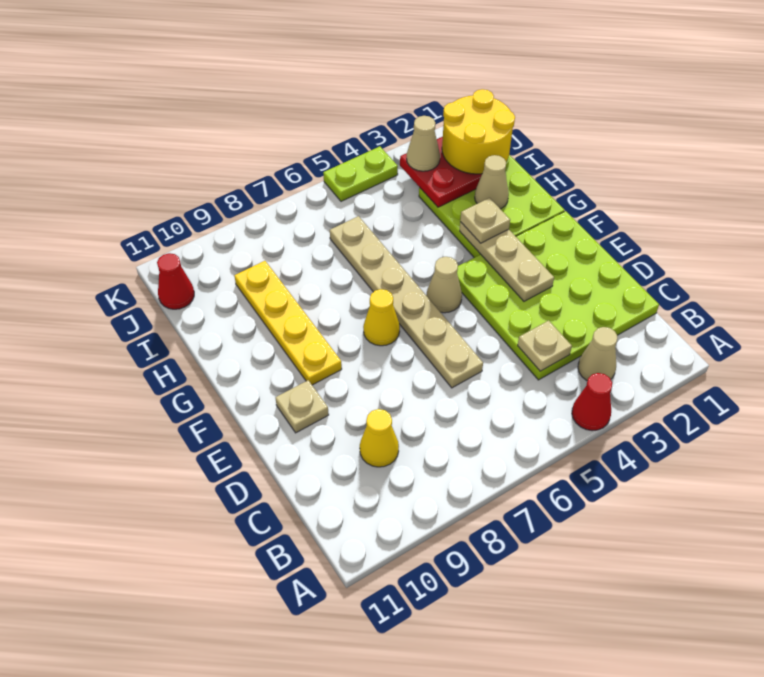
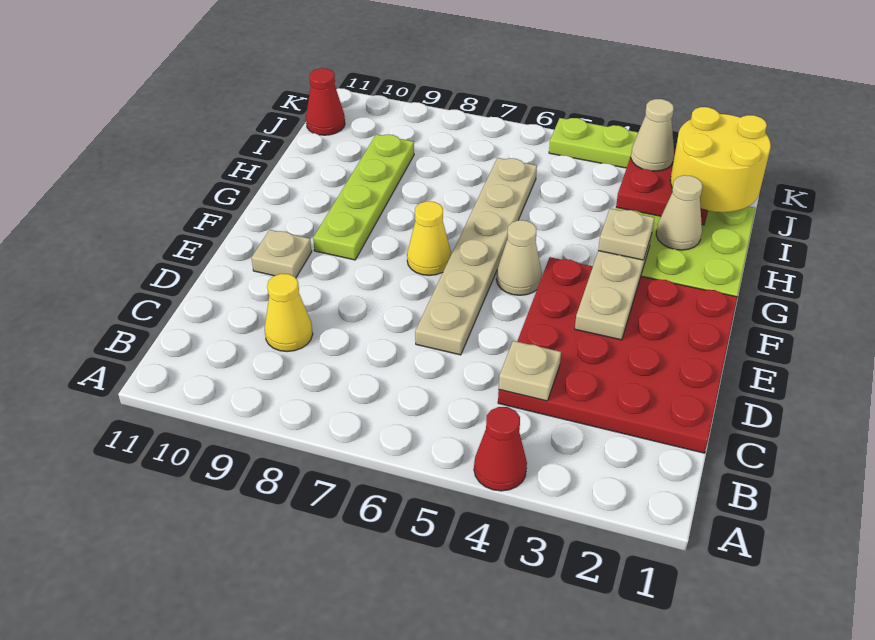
tan 1x1 cone [578,327,617,381] -> none
lime 4x4 plate [457,211,659,380] -> red 4x4 plate [498,257,737,453]
yellow 1x4 plate [234,261,342,385] -> lime 1x4 plate [313,134,414,260]

